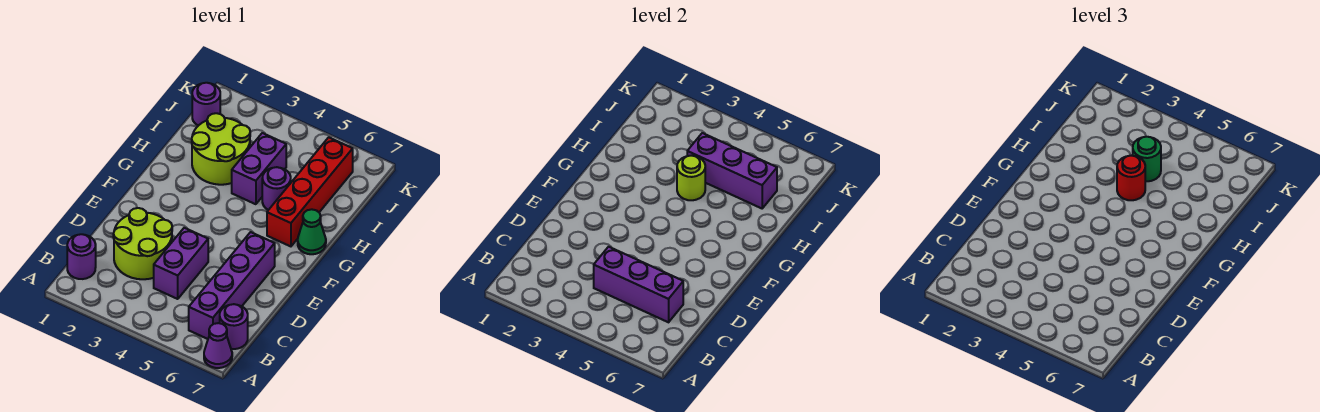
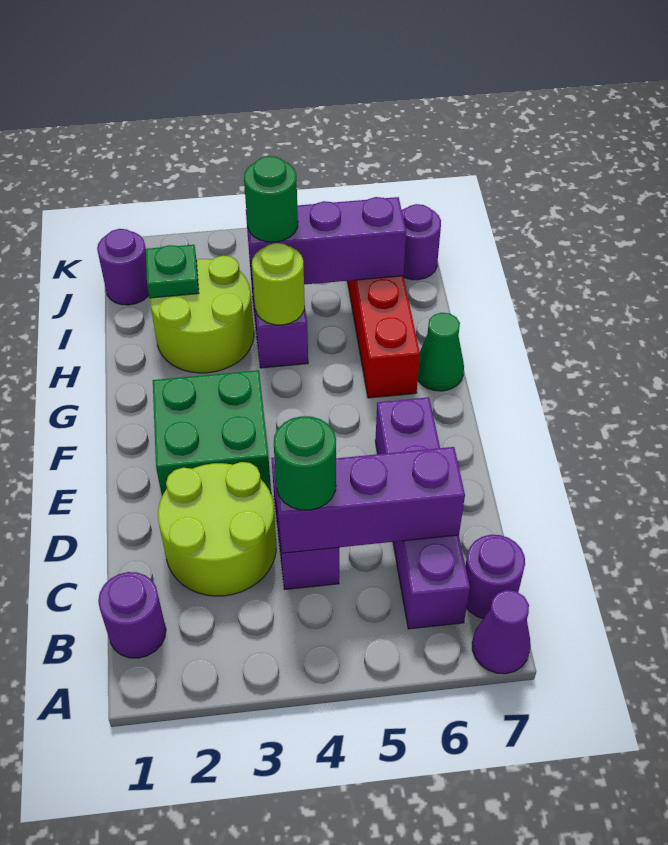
none -> green 1x1 round brick [274,416,336,510]
none -> green 2x2 brick [153,370,271,496]
red 1x1 round brick [1117,156,1145,200] -> none
purple 1x1 round brick [262,167,291,210] -> purple 1x1 round brick moved to [402,204,441,280]
none -> green 1x1 plate [146,245,199,298]

